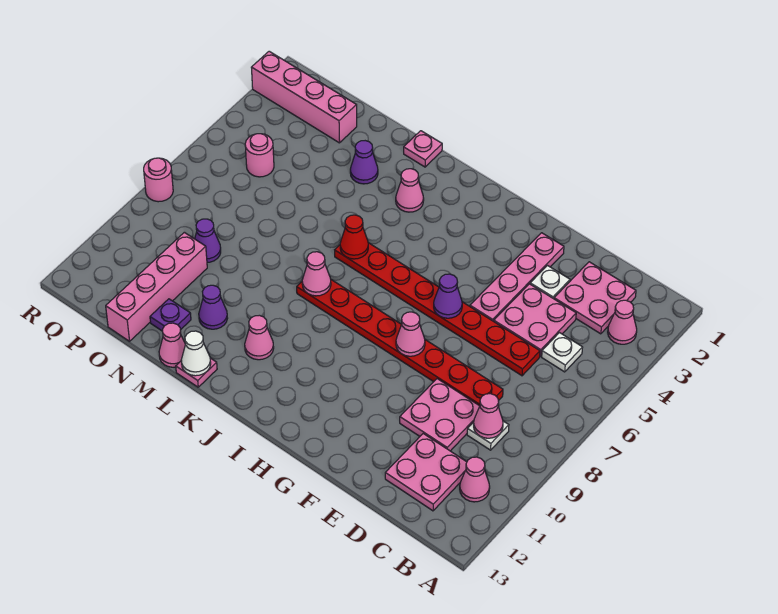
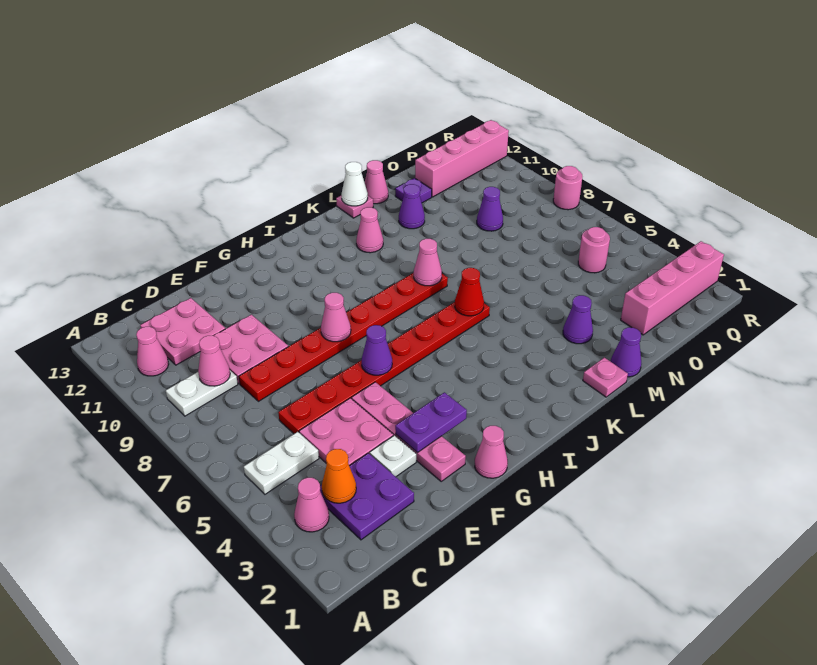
pink 2x2 plate [554,262,636,334] -> purple 2x2 plate [320,453,414,540]
none -> orange 1x1 cone [322,449,356,503]
white 1x1 plate [542,333,583,372] -> white 1x2 plate [244,432,319,494]
white 1x1 plate [467,421,509,450] -> white 1x2 plate [166,371,238,416]
none -> purple 1x2 plate [395,392,467,453]
pink 1x1 cone [396,169,424,212] -> pink 1x1 cone moved to [475,426,508,478]
none -> purple 1x1 cone [611,327,641,377]
pink 1x4 brick [106,232,207,341] -> pink 1x4 brick turned to [415,120,509,197]

